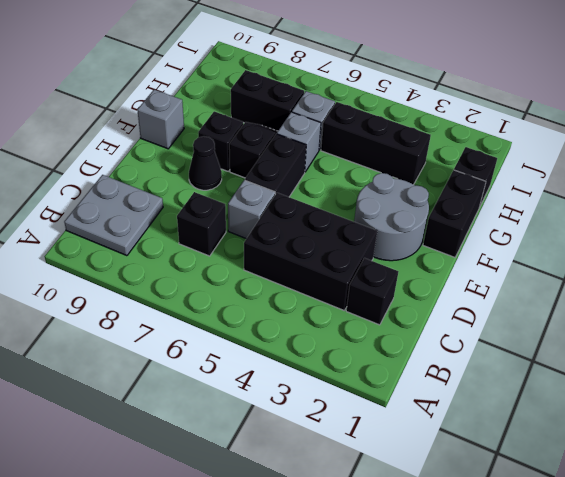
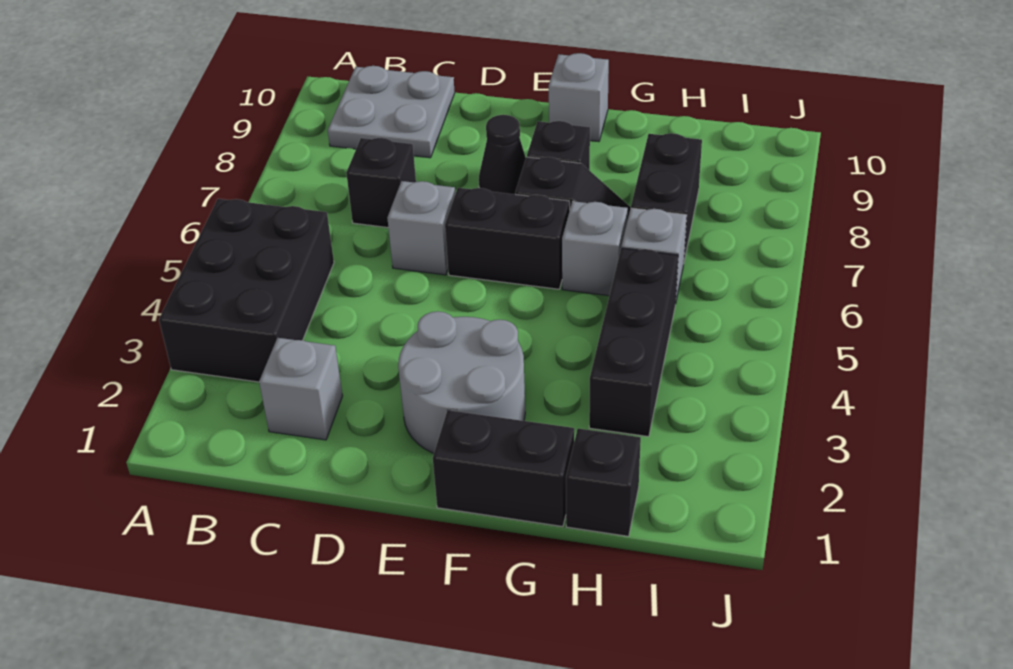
black 1x1 brick [346,258,399,325] -> grey 1x1 brick [259,338,343,440]
black 2x3 brick [244,193,377,311] -> black 2x3 brick moved to [159,199,334,382]

